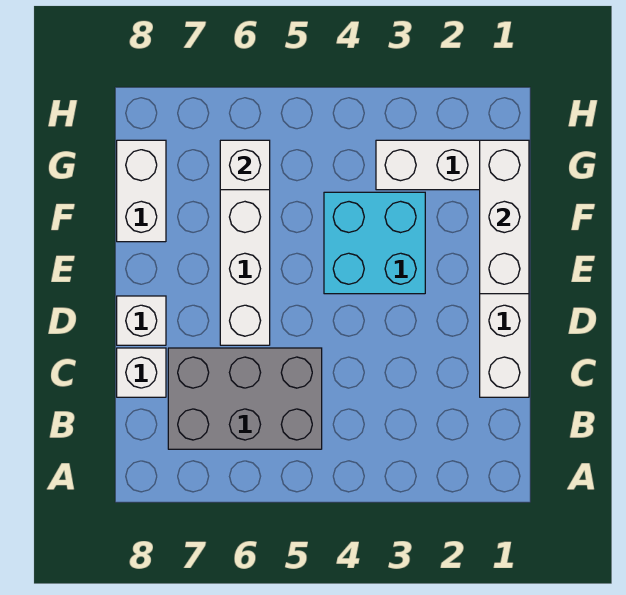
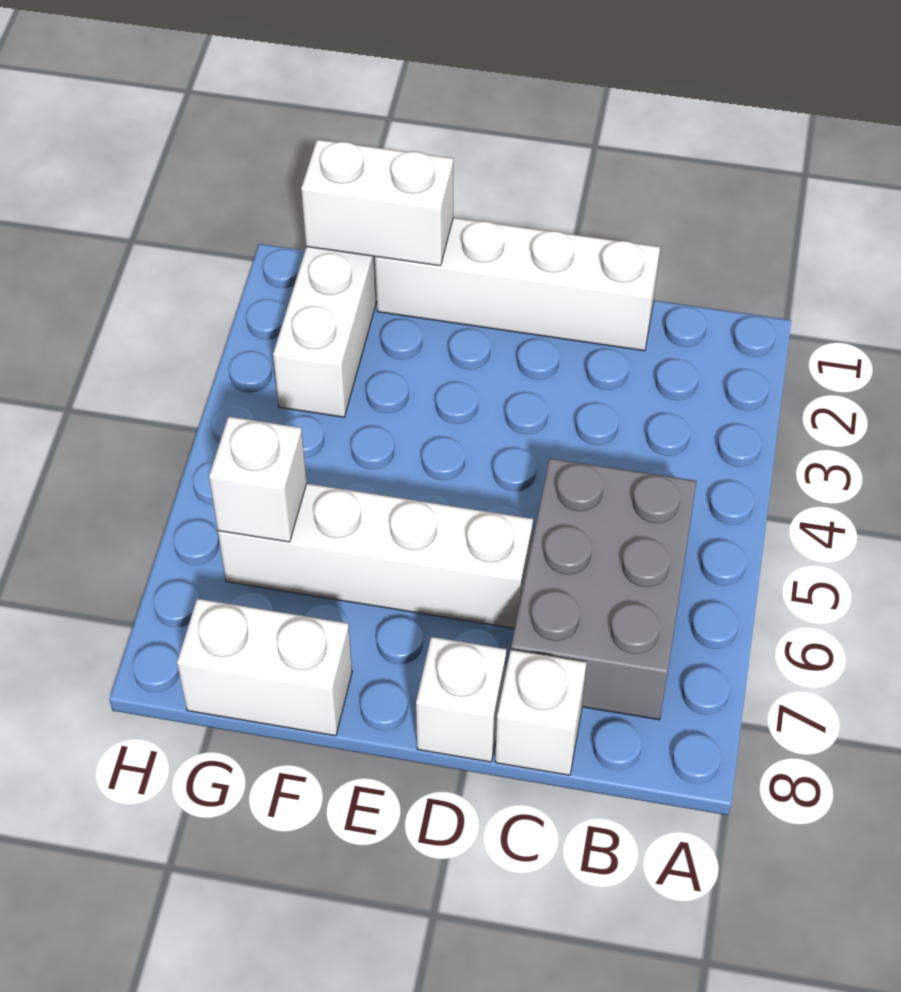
white 1x3 brick [480,140,529,294] -> white 1x2 brick [301,140,453,266]
cyan 2x2 brick [324,192,425,294] -> none

